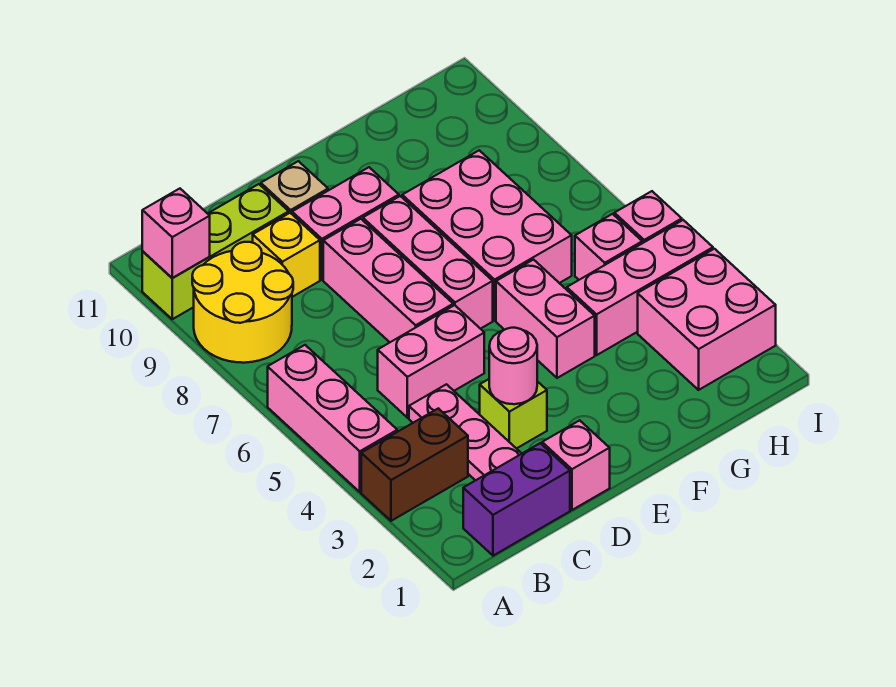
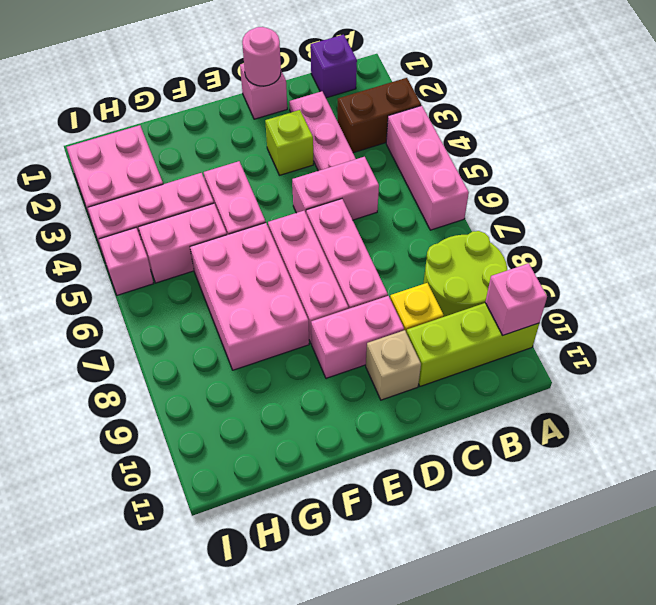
yellow 2x2 round brick [192,242,293,363] -> lime 2x2 round brick [423,231,507,317]
purple 1x2 brick [463,443,570,556] -> purple 1x1 brick [311,35,357,98]
pink 1x1 round brick [489,328,537,404] -> pink 1x1 round brick moved to [242,27,281,86]
pink 1x1 brick [575,214,642,280] -> pink 1x2 brick [138,203,227,283]

